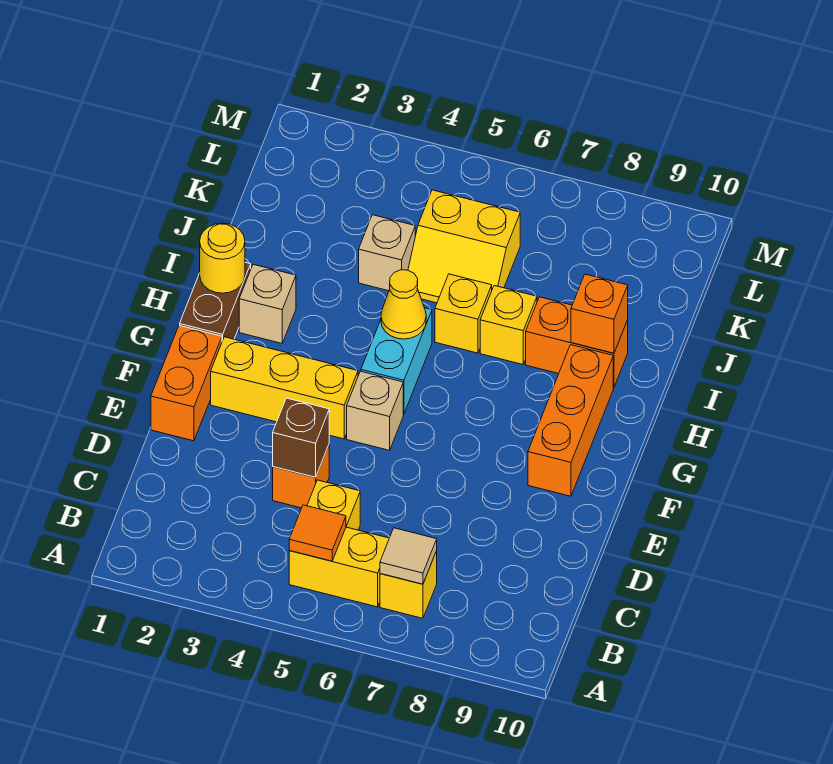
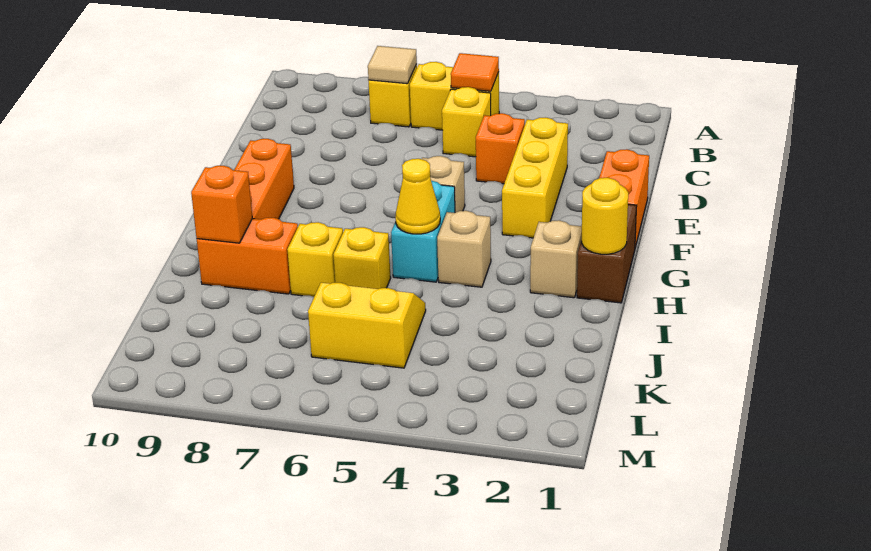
brown 1x1 brick [273,398,329,477] -> none
yellow 1x3 brick [211,337,358,439] -> yellow 1x3 brick turned to [502,118,568,238]
tan 1x1 brick [359,215,415,291] -> tan 1x1 brick moved to [437,211,491,287]

